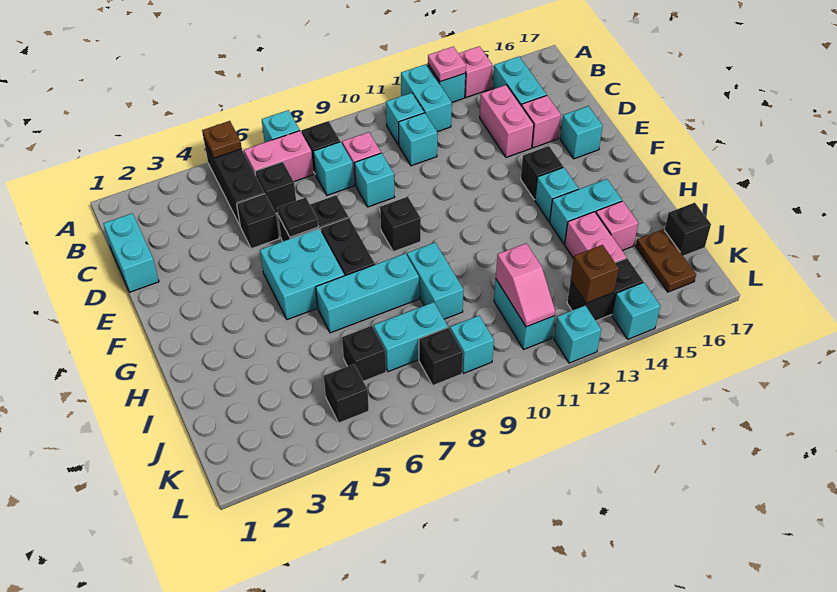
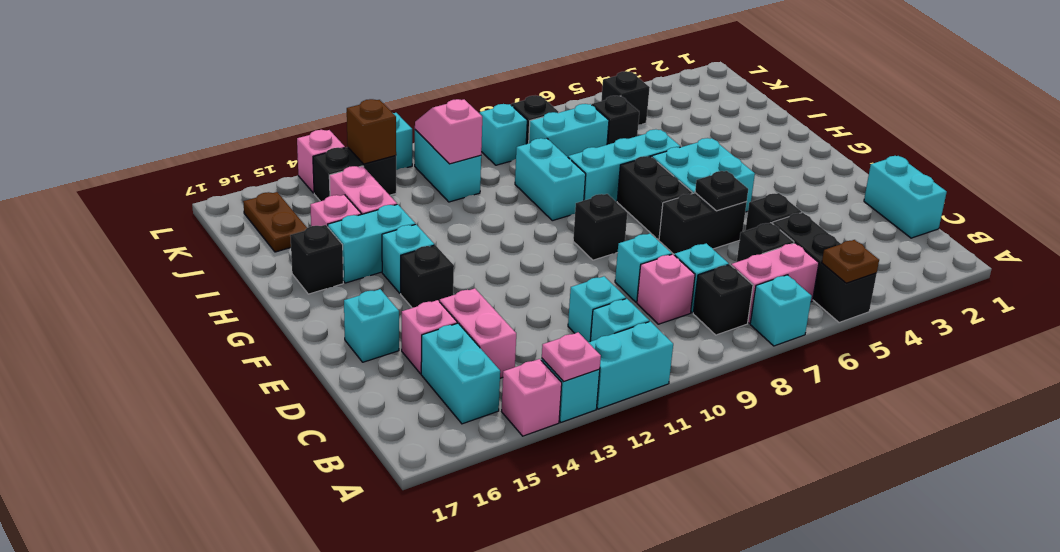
cyan 1x2 brick [401,64,452,132] -> cyan 1x2 brick turned to [588,321,673,409]
black 1x1 brick [665,203,711,256] -> black 1x1 brick moved to [290,225,343,294]
cyan 1x1 brick [612,282,660,339] -> pink 1x1 brick [297,130,345,193]

